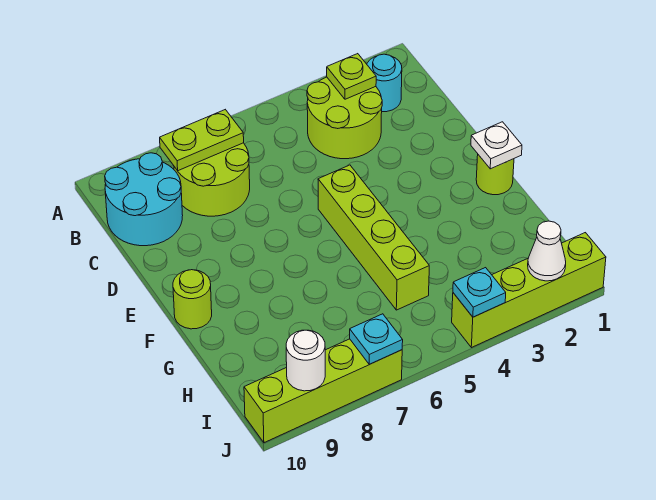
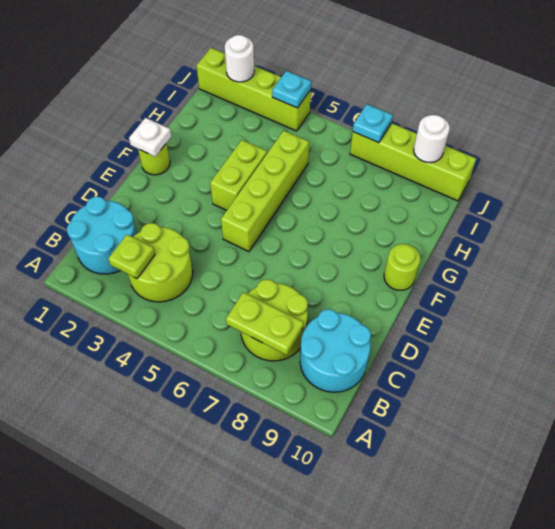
cyan 1x1 round brick [367,54,402,112] -> cyan 2x2 round brick [67,196,137,274]
none -> lime 1x2 brick [210,140,267,210]
white 1x1 cone [528,221,566,281] -> white 1x1 round brick [225,35,254,82]

